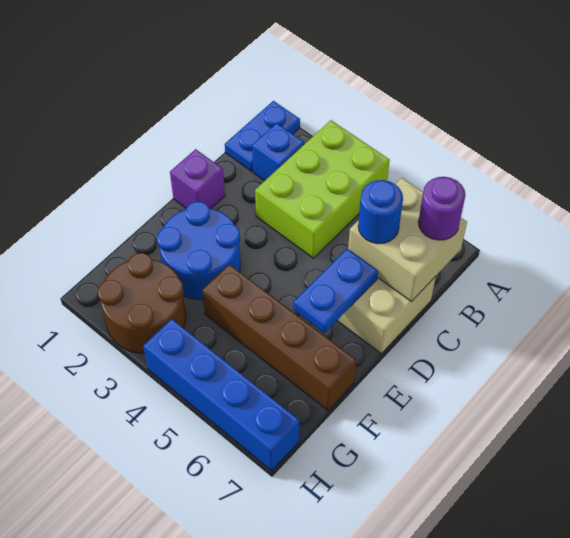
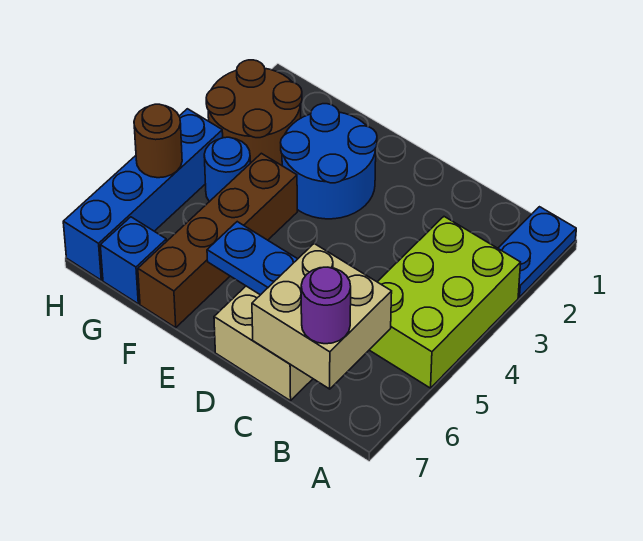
blue 1x2 plate [225,101,300,171] -> blue 1x2 plate turned to [498,207,576,297]
lime 2x3 brick [255,120,390,258] -> lime 2x3 brick turned to [370,217,521,388]
blue 1x1 brick [252,123,304,181] -> blue 1x1 brick moved to [100,217,167,304]
blue 1x1 round brick [358,180,403,244] -> blue 1x1 round brick moved to [204,137,250,202]
purple 1x1 brick [170,149,225,208] -> none
none -> brown 1x1 round brick [134,104,182,178]

